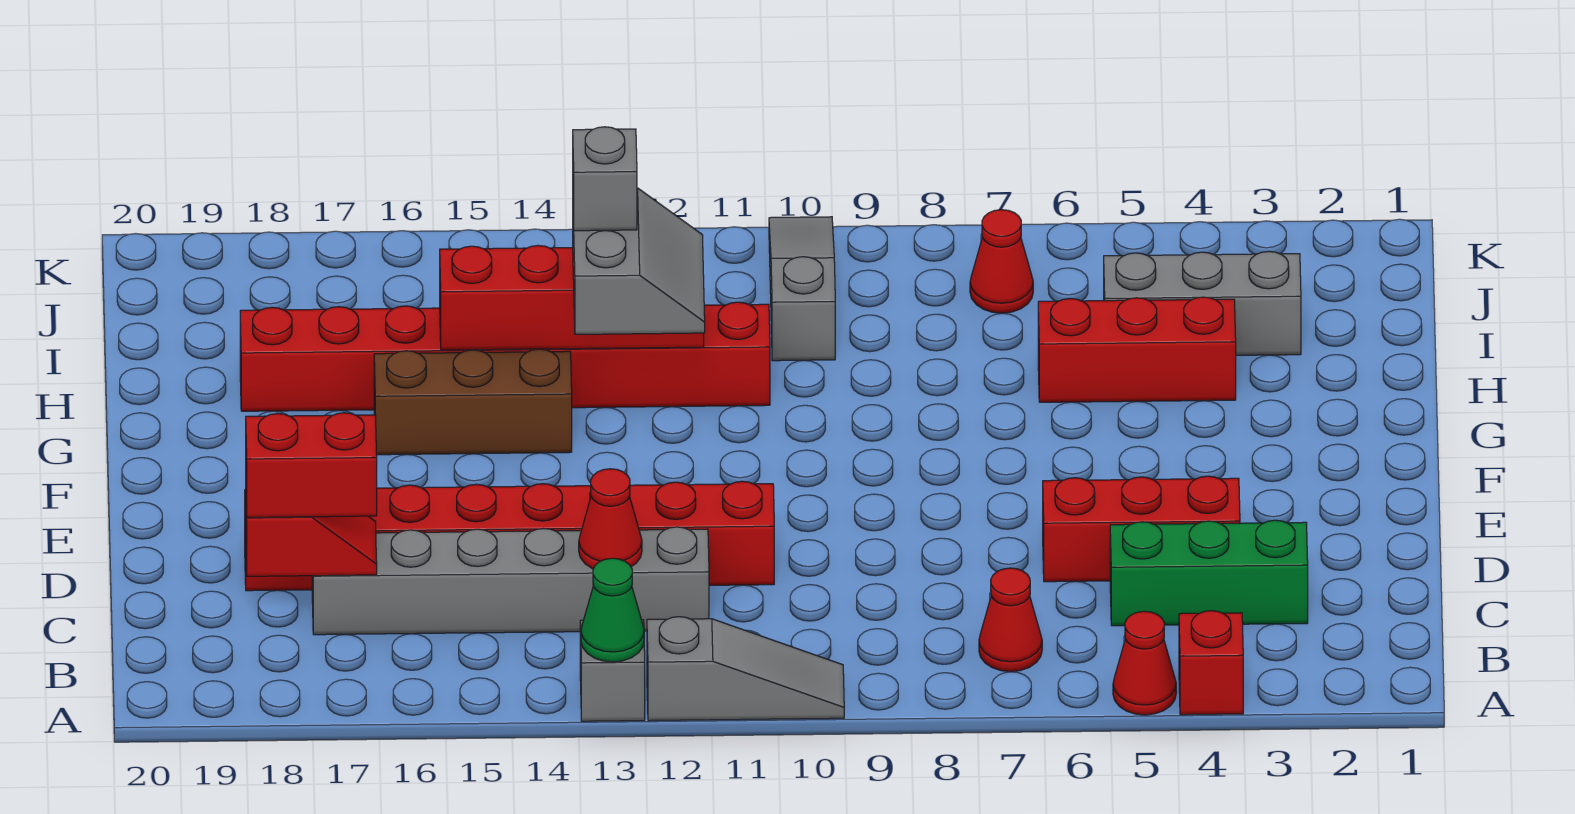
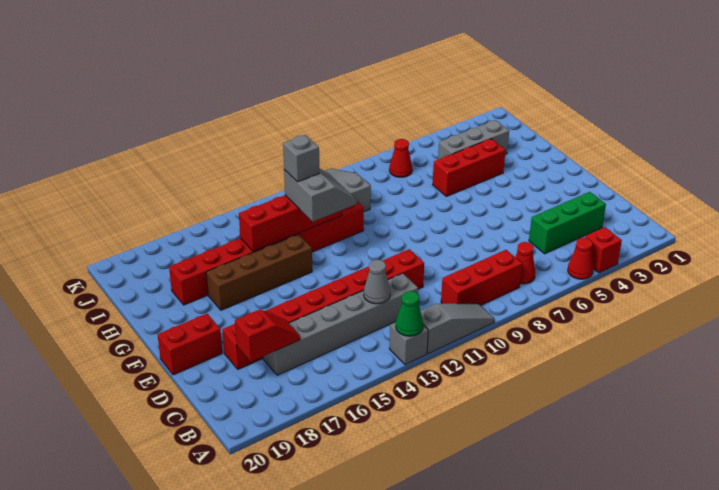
red 1x1 cone [579,469,642,569] -> grey 1x1 cone [364,260,390,304]
red 1x2 brick [246,413,377,517] -> red 1x2 brick moved to [158,314,222,375]
red 1x3 brick [1043,476,1240,582] -> red 1x3 brick moved to [441,250,522,306]
brown 1x3 brick [374,349,572,455] -> brown 1x4 brick [206,235,312,310]

